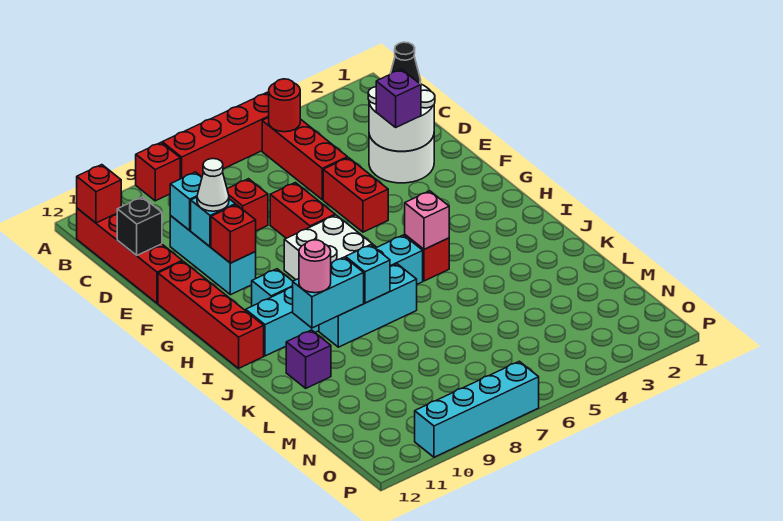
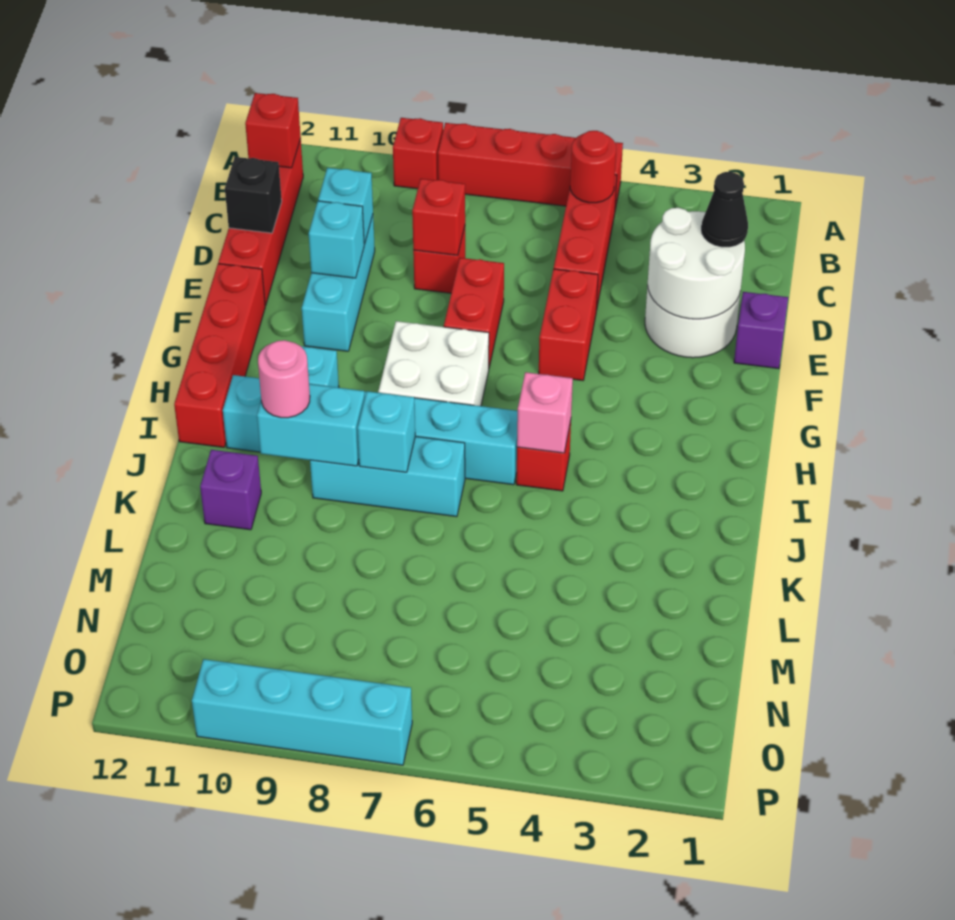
purple 1x1 brick [376,69,421,127] -> purple 1x1 brick moved to [734,292,788,369]
white 1x1 cone [197,159,229,211] -> none
red 1x1 brick [211,205,256,263] -> red 1x1 brick moved to [412,179,465,255]

